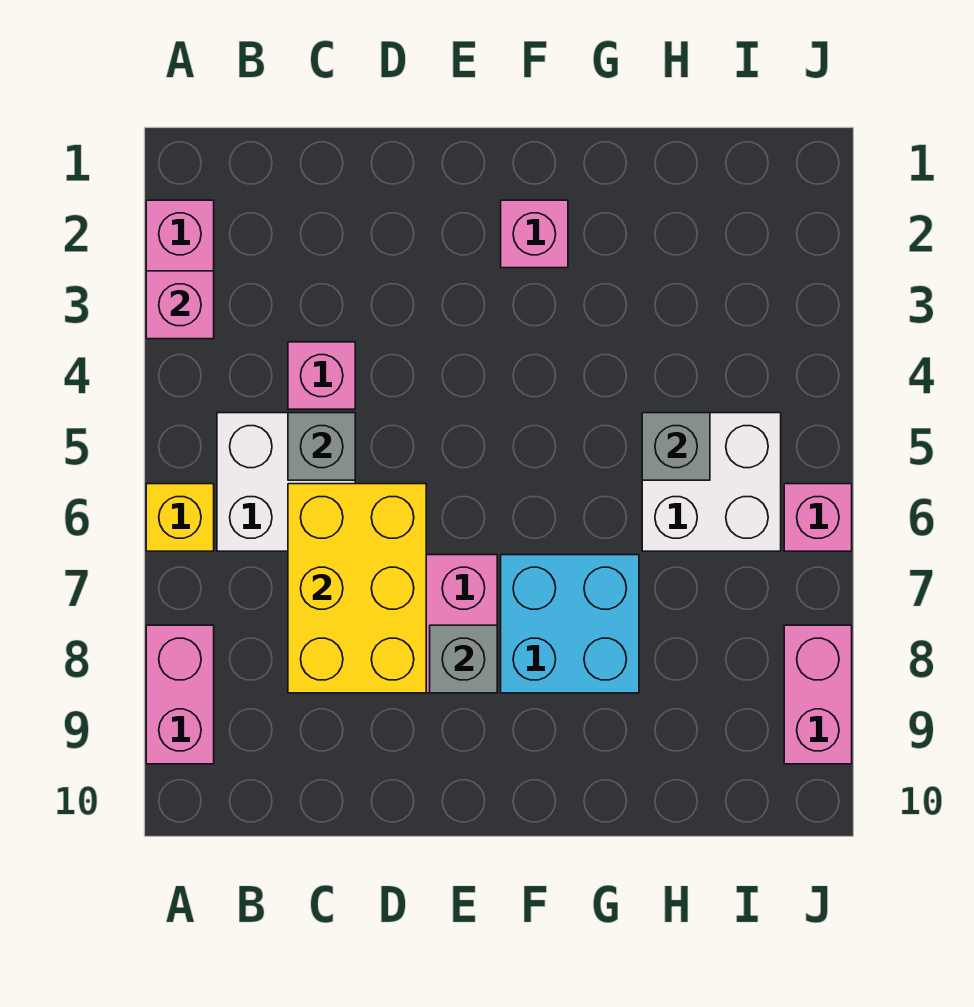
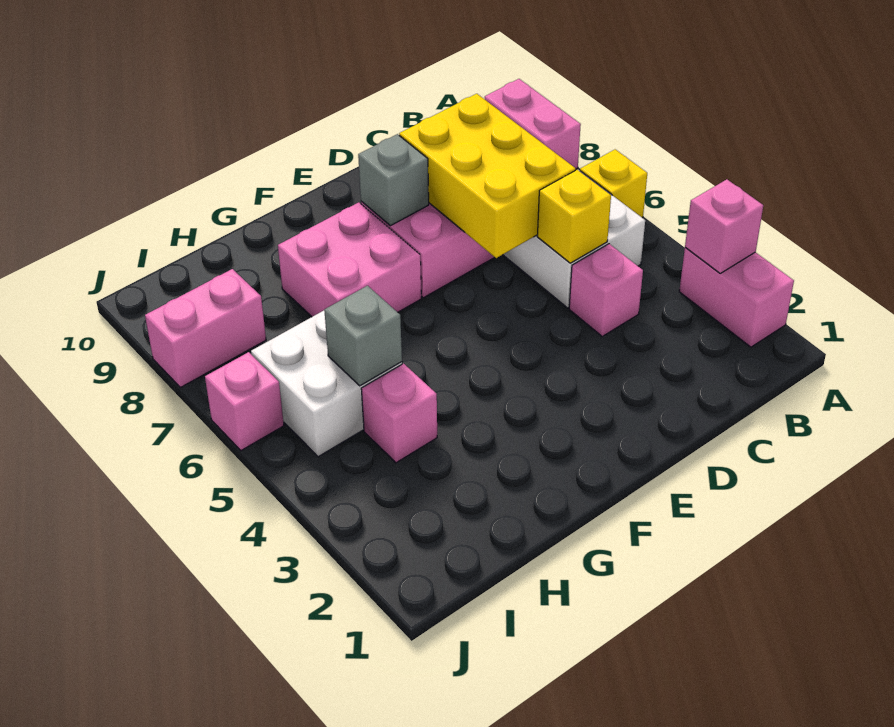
grey 1x1 brick [288,413,355,480] -> yellow 1x1 brick [537,170,611,263]
pink 1x1 brick [501,200,568,268] -> pink 1x1 brick moved to [361,364,437,463]
cyan 2x2 brick [501,555,639,693] -> pink 2x2 brick [278,202,421,317]
pink 1x2 brick [784,625,852,764] -> pink 1x2 brick turned to [145,269,266,387]

